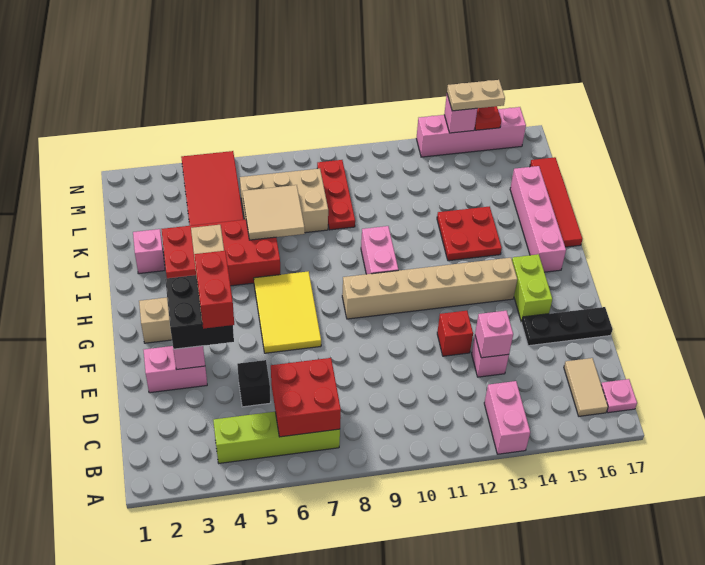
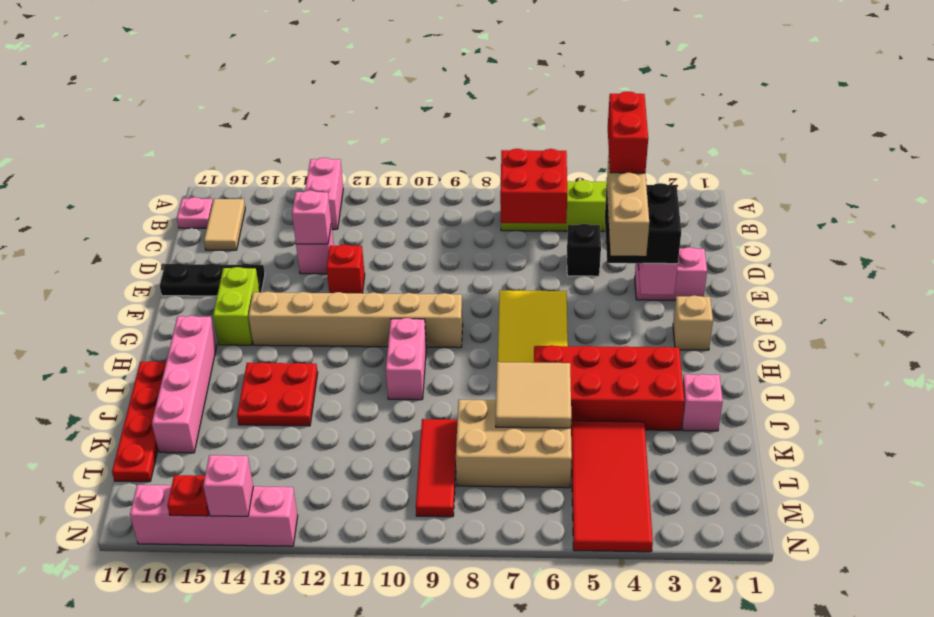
red 1x4 tile [530,157,582,247] -> red 1x4 plate [112,361,166,482]
red 1x3 plate [317,160,355,230] -> red 1x3 tile [416,419,457,517]
tan 1x2 plate [447,80,505,111] -> none

